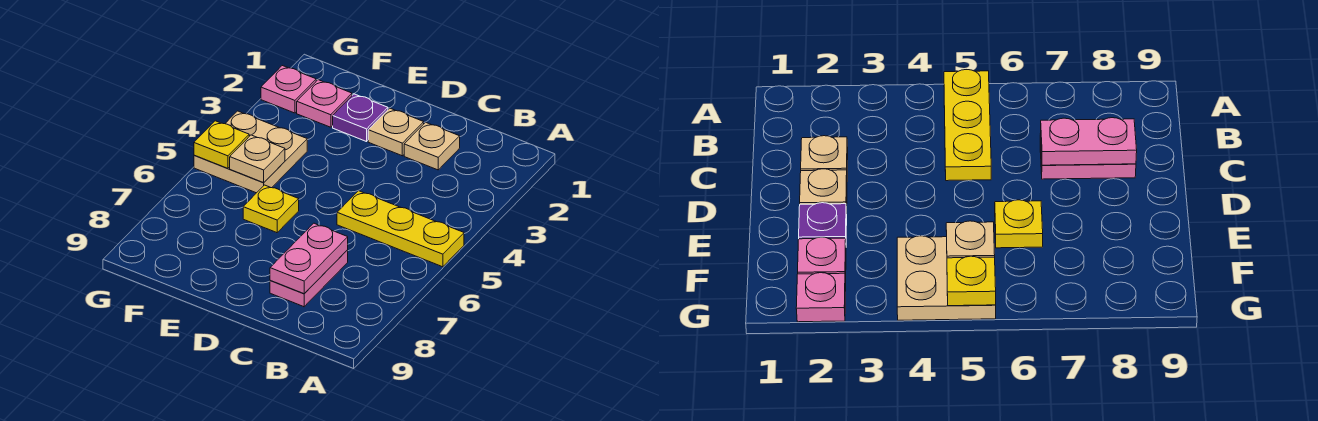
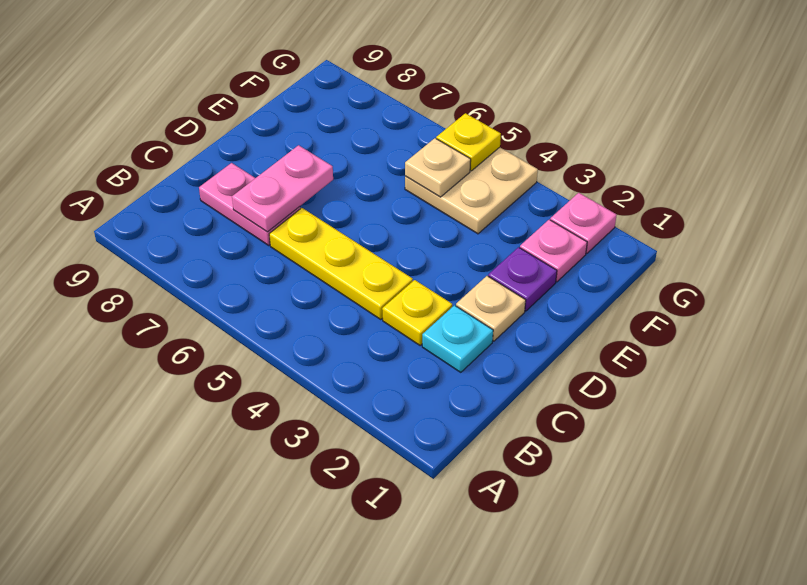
yellow 1x3 plate [337,191,464,267] -> yellow 1x3 plate turned to [269,208,413,319]
tan 1x1 plate [404,122,460,170] -> cyan 1x1 plate [422,305,493,372]
pink 1x2 plate [270,223,348,294] -> pink 1x2 plate turned to [232,145,333,232]
yellow 1x1 plate [243,185,299,233] -> yellow 1x1 plate moved to [382,280,452,345]

